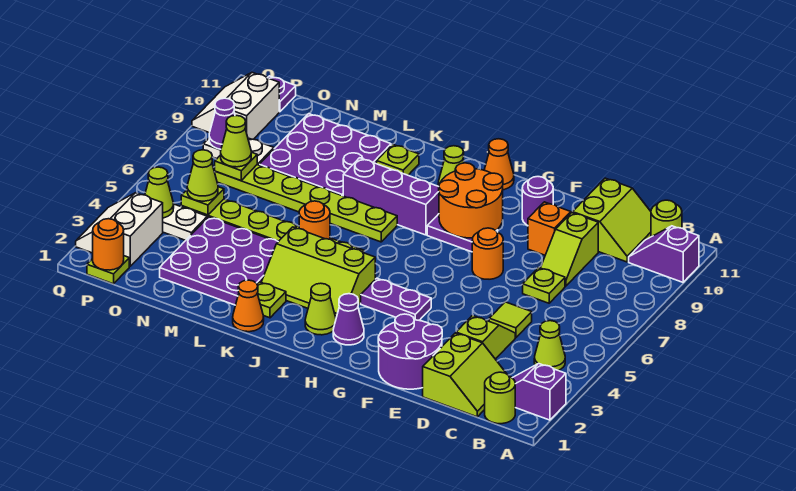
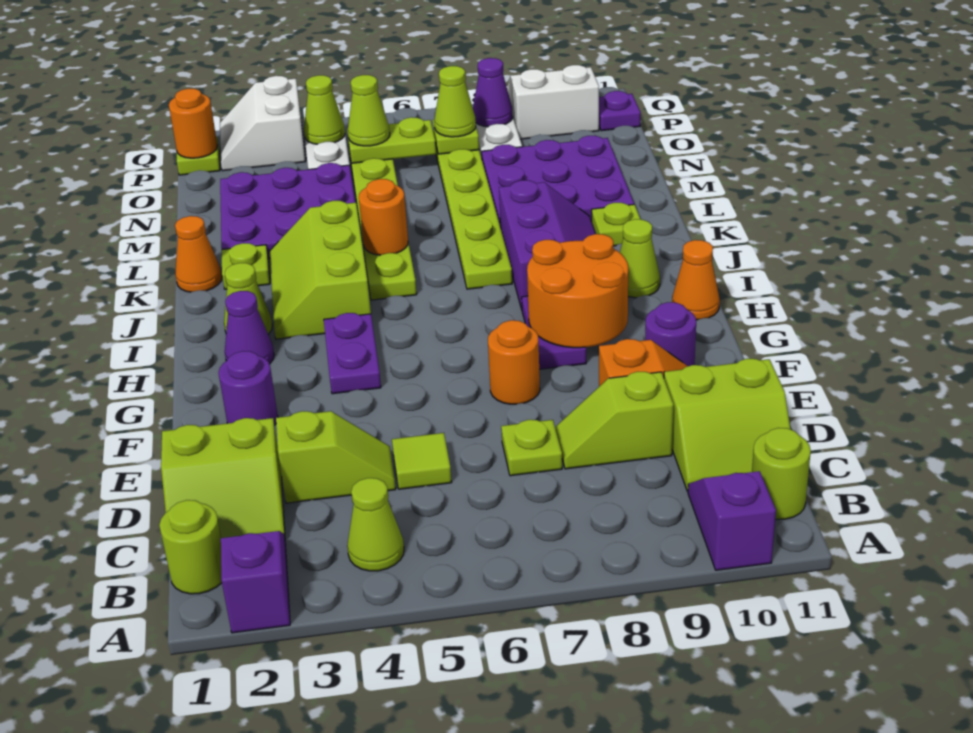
purple 2x2 round brick [378,314,442,389] -> purple 1x1 round brick [219,351,278,426]
lime 1x1 plate [181,187,224,215] -> lime 1x2 plate [347,117,436,163]
white 2x2 slope [76,193,163,267] -> white 2x2 slope turned to [220,76,306,171]

